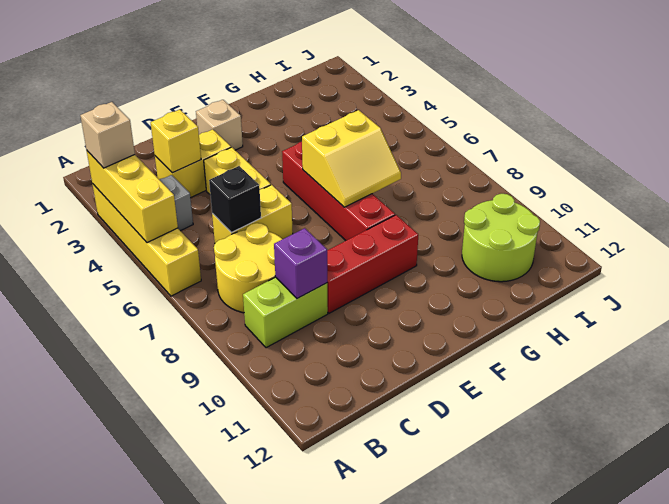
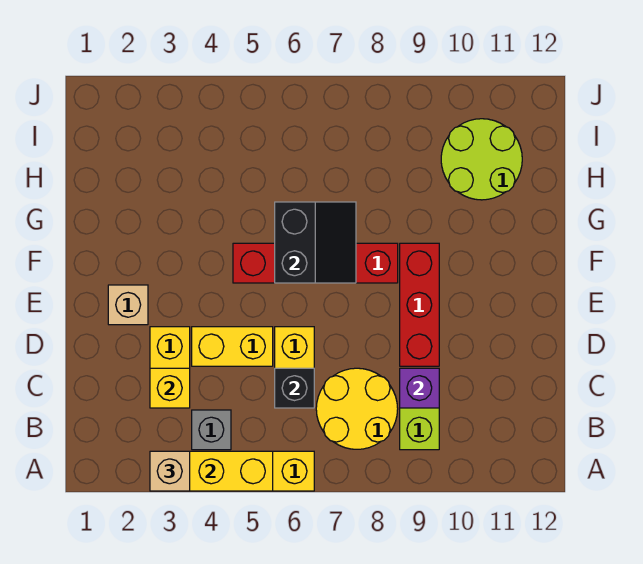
yellow 2x2 slope [302,110,401,207] -> black 2x2 slope [275,202,356,283]

